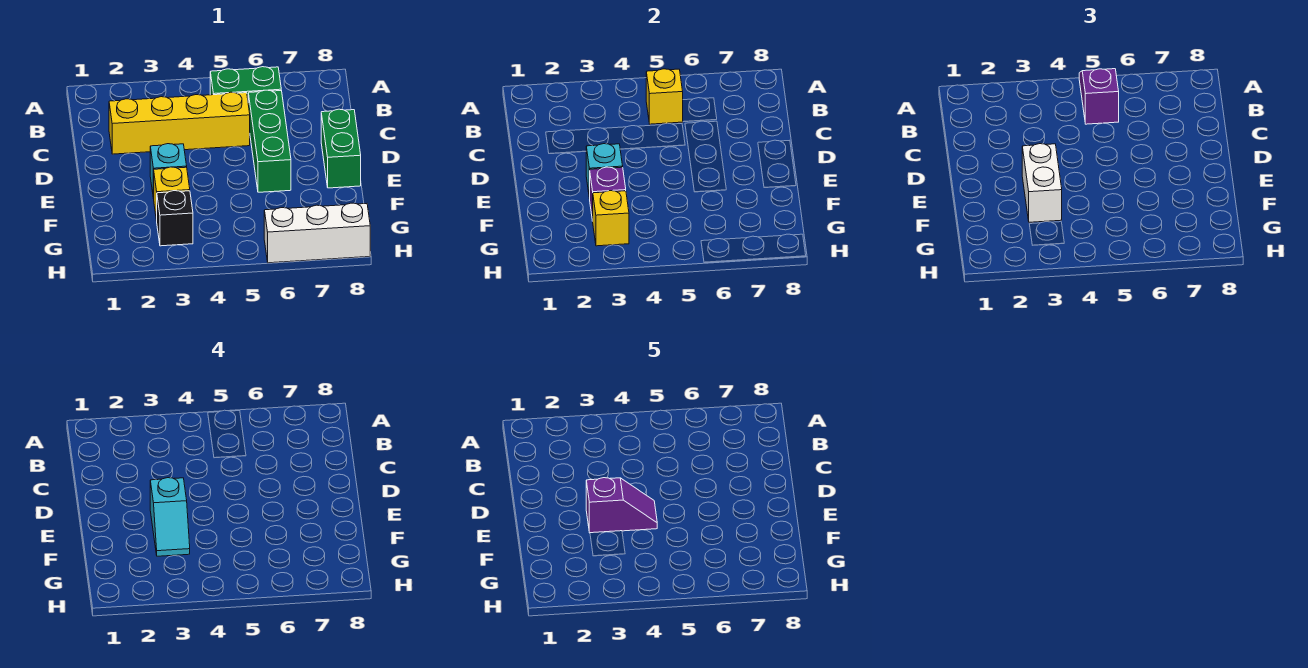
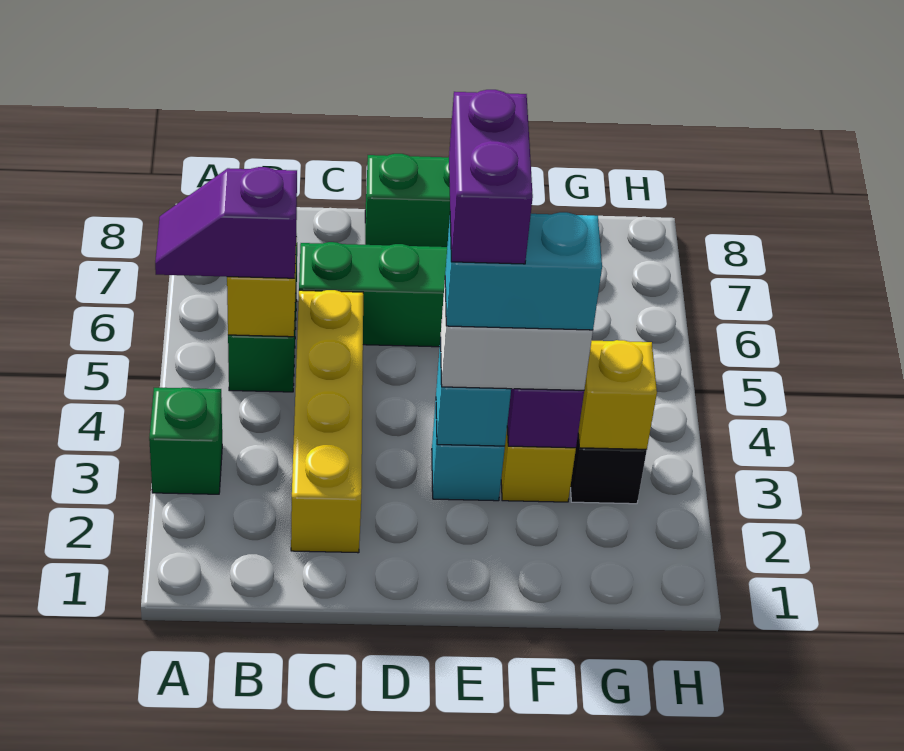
none -> green 1x1 brick [149,388,222,494]
cyan 1x2 slope [150,478,190,556] -> cyan 1x2 brick [445,212,602,330]
purple 1x2 slope [586,478,657,533] -> purple 1x2 brick [449,90,533,264]
white 1x3 brick [264,203,370,263] -> none

